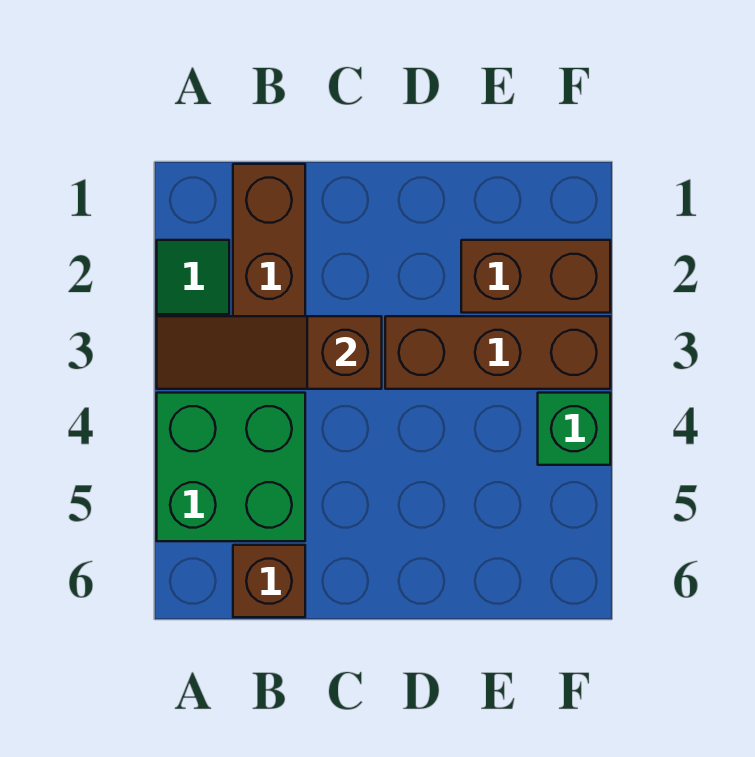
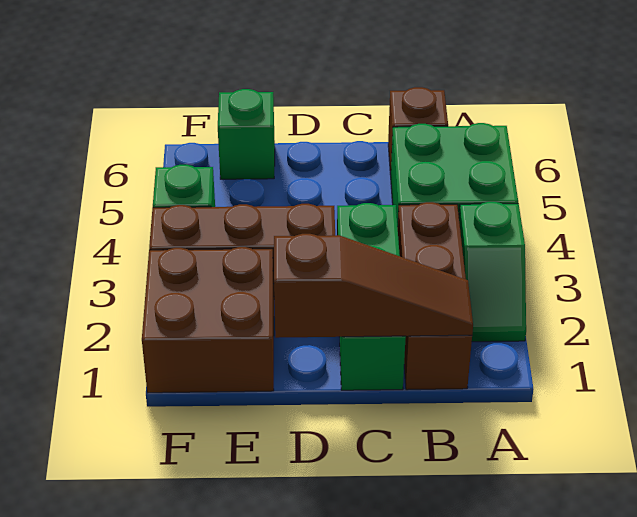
brown 1x3 slope [157,316,382,389] -> brown 1x3 slope moved to [274,234,473,338]
none -> green 1x3 brick [337,203,406,390]
brown 1x2 brick [461,240,610,313] -> brown 2x2 brick [142,247,274,393]
none -> green 1x1 brick [218,89,275,179]

